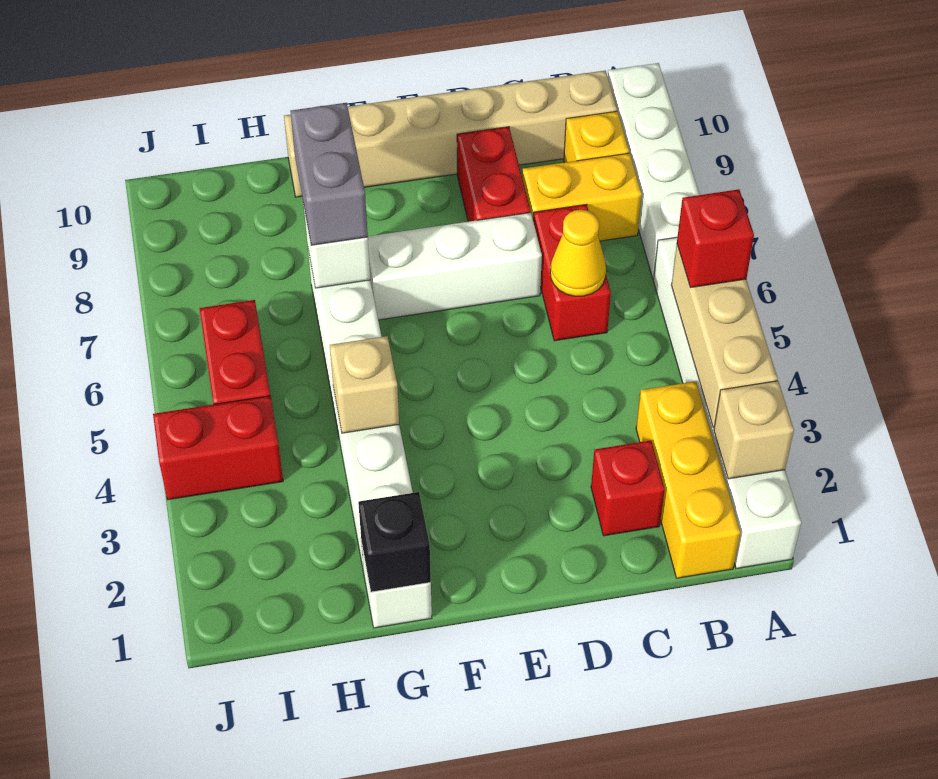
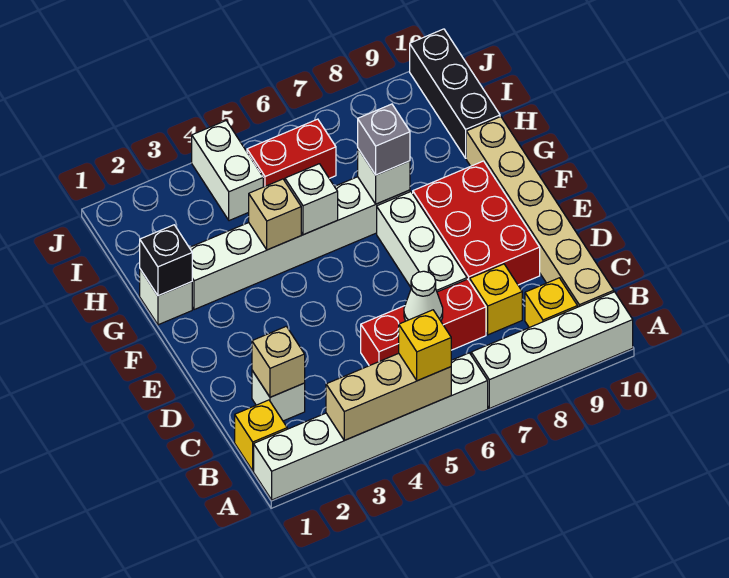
tan 1x1 brick [714,381,794,479] -> tan 1x1 brick moved to [252,326,305,397]
red 1x1 brick [677,189,754,288] -> yellow 1x1 brick [399,310,451,381]
yellow 1x3 brick [636,381,740,578] -> yellow 1x1 brick [235,400,287,471]
yellow 1x2 brick [522,153,642,241] -> yellow 1x1 brick [470,264,522,335]
red 1x1 brick [591,441,665,536] -> white 1x1 brick [252,371,305,421]
red 1x2 brick [533,204,611,341] -> red 1x3 brick [361,279,486,366]
yellow 1x1 cone [550,210,606,296] -> white 1x1 cone [404,271,443,321]
red 1x2 brick [457,127,530,222] -> red 2x3 brick [413,161,540,285]
none -> white 1x1 brick [285,164,338,235]
grey 1x2 brick [290,103,368,245] -> grey 1x1 brick [358,104,410,175]
none -> black 1x3 brick [410,29,500,158]
red 1x2 brick [153,396,283,500] -> white 1x2 brick [192,121,263,221]

